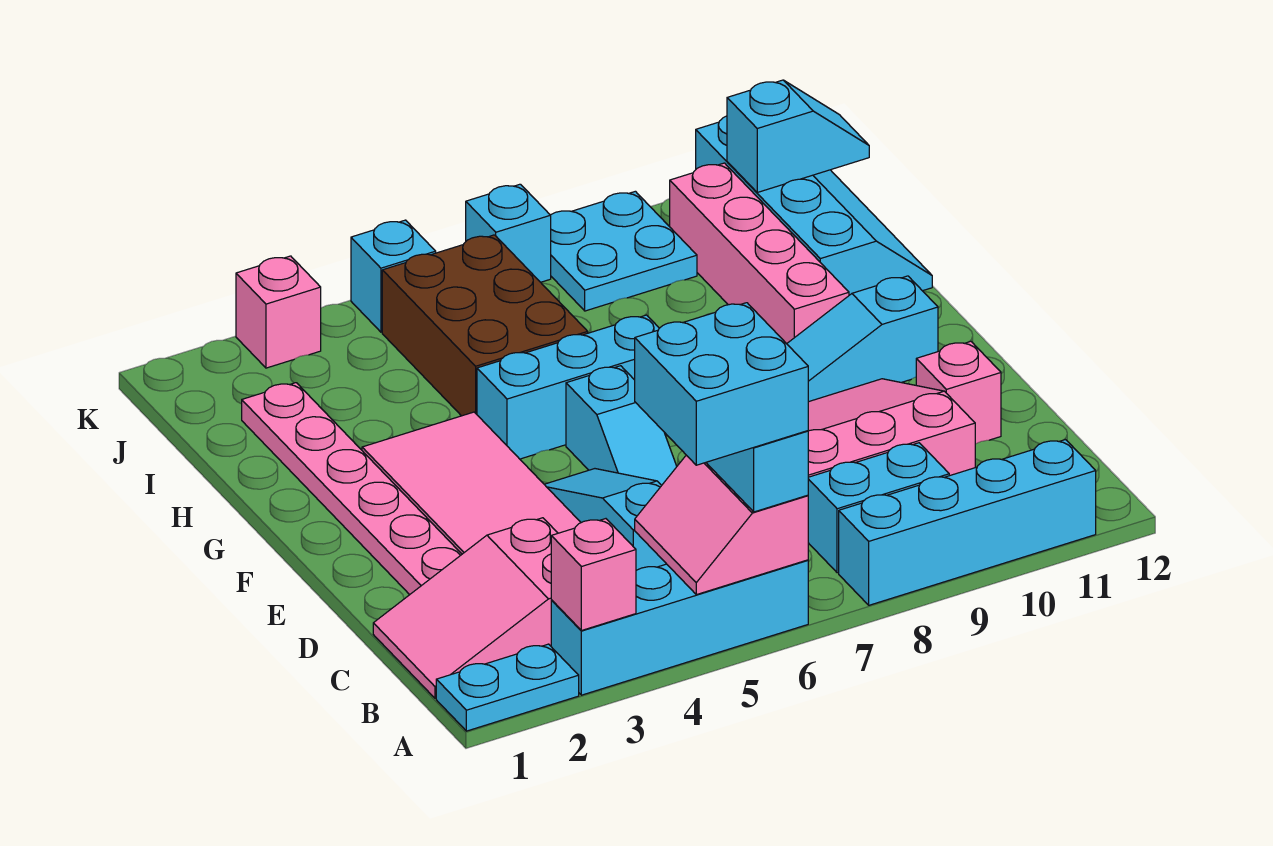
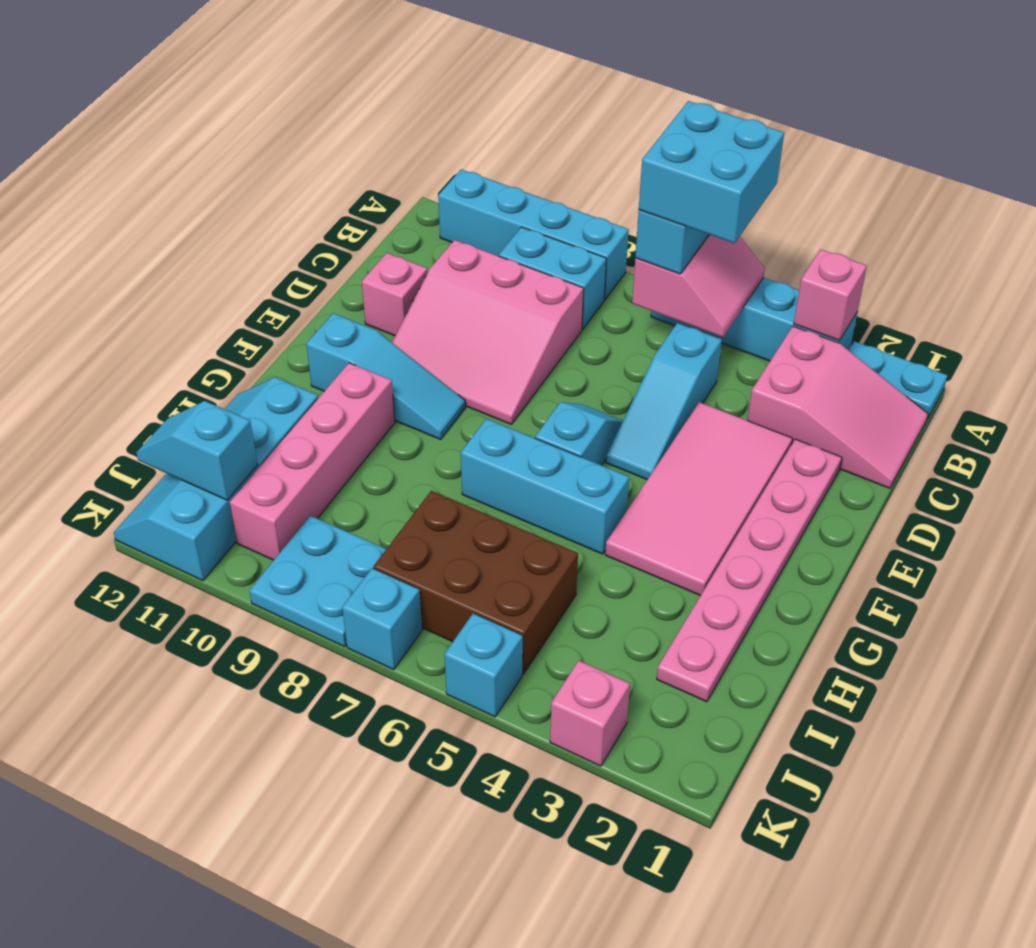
brown 2x3 brick [382,235,588,416] -> brown 2x3 brick turned to [374,491,578,674]

